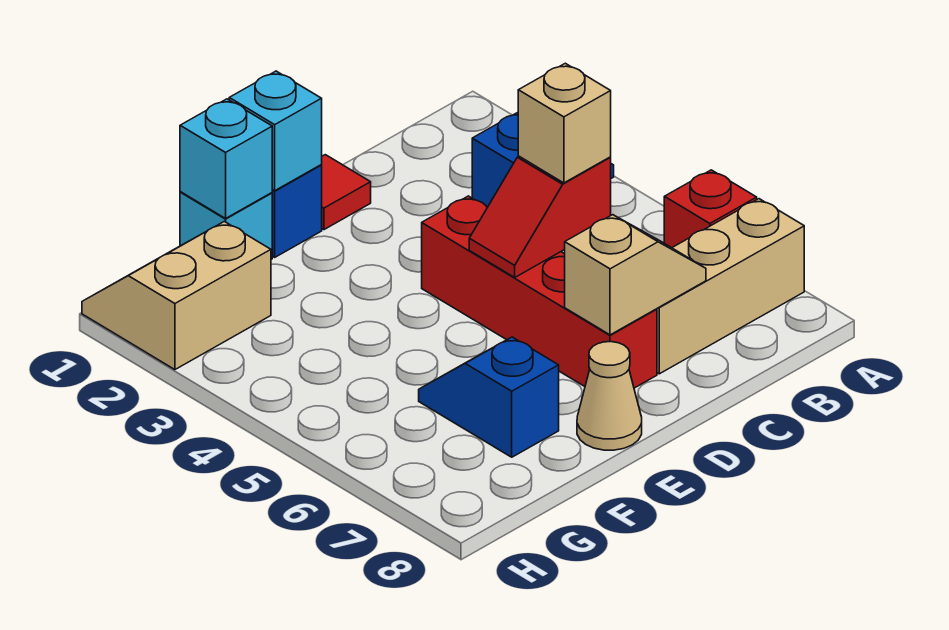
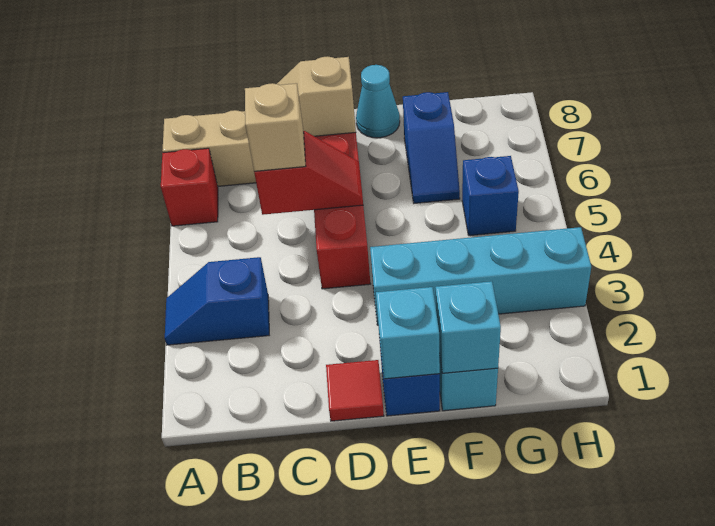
none -> cyan 1x4 brick [370,227,591,325]
tan 1x1 cone [577,342,642,450] -> cyan 1x1 cone [356,65,400,138]
tan 2x2 slope [82,222,271,370] -> none
none -> blue 1x1 brick [462,156,519,236]

